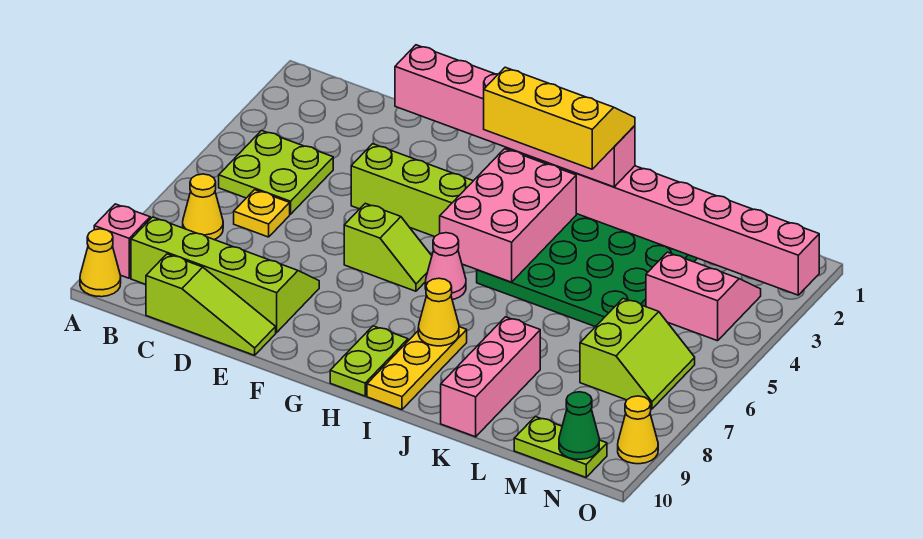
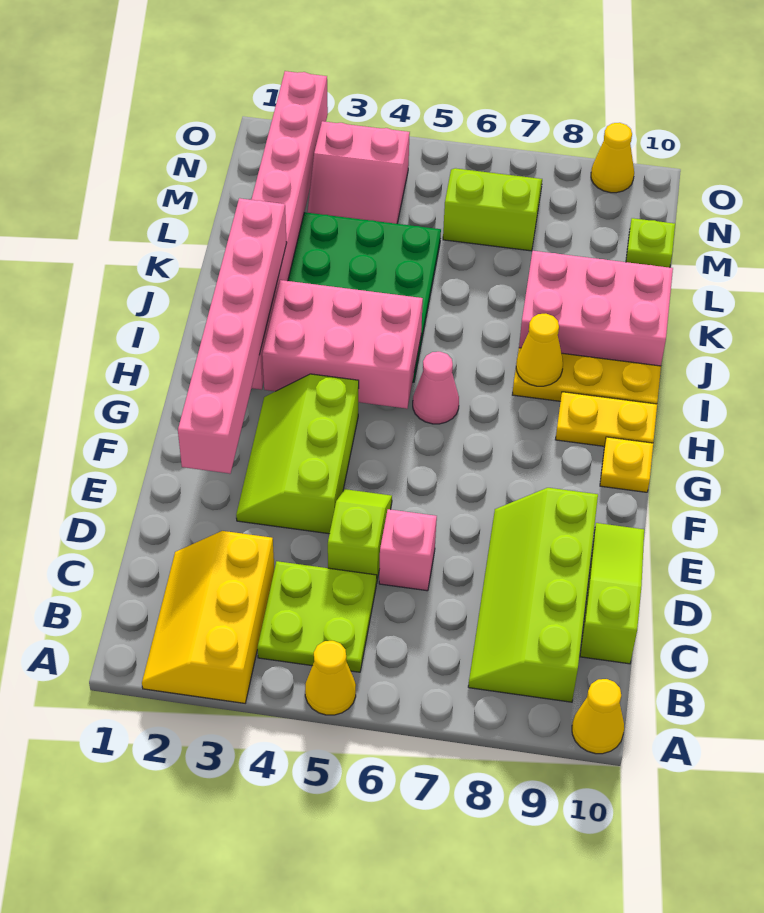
pink 1x1 brick [94,204,150,278] -> pink 1x1 brick moved to [379,509,437,591]
yellow 1x1 cone [183,174,223,240] -> yellow 1x1 cone moved to [305,641,356,715]
yellow 1x1 plate [234,190,290,237] -> yellow 1x1 plate moved to [600,437,653,492]
lime 1x2 slope [344,203,432,291] -> lime 1x2 slope moved to [328,489,392,583]
yellow 2x3 slope [484,67,635,169] -> yellow 2x3 slope moved to [142,531,274,703]
lime 1x2 plate [330,326,408,396] -> yellow 1x2 plate [556,392,657,446]
pink 1x3 brick [441,317,540,437] -> pink 2x3 brick [519,251,673,366]
pink 2x2 slope [646,252,761,341] -> pink 2x2 slope turned to [307,121,410,224]
lime 1x2 plate [514,416,607,477] -> lime 1x1 plate [626,218,675,268]
green 1x1 cone [559,392,599,459] -> none

